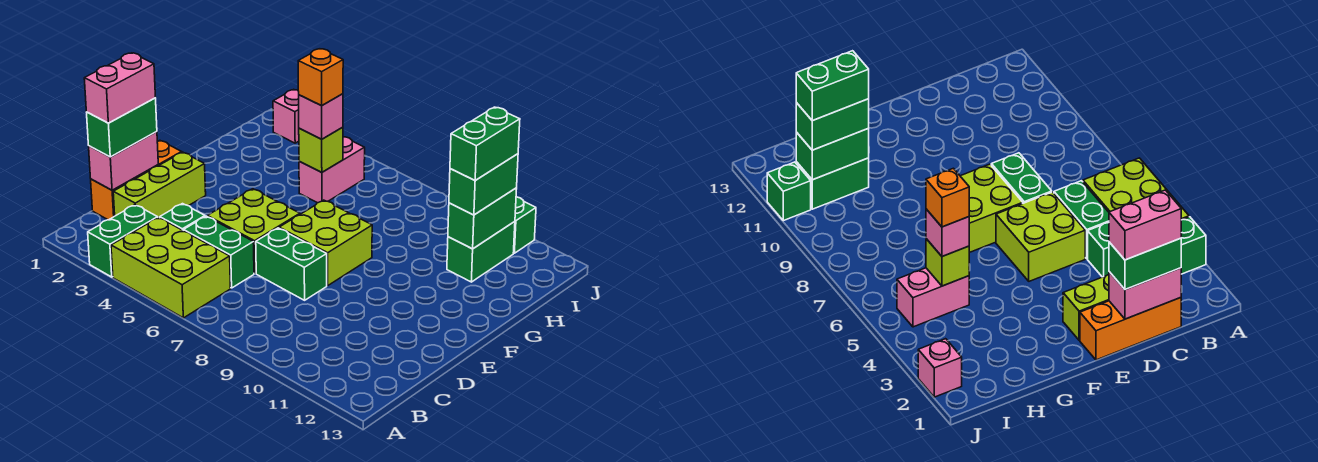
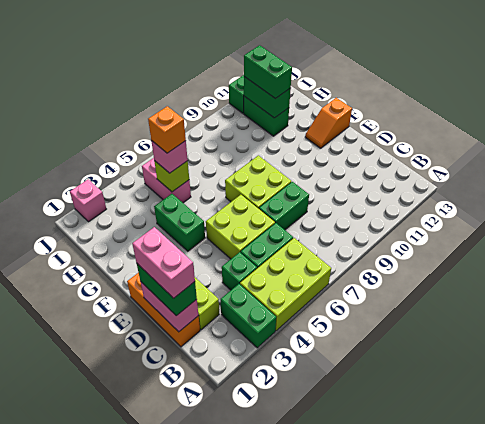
none -> orange 1x2 slope [305,98,352,148]
green 1x2 brick [450,107,520,180] -> green 1x2 brick moved to [154,194,205,251]

